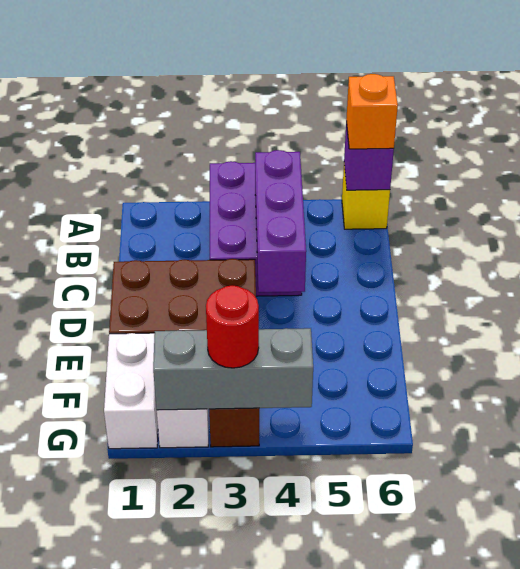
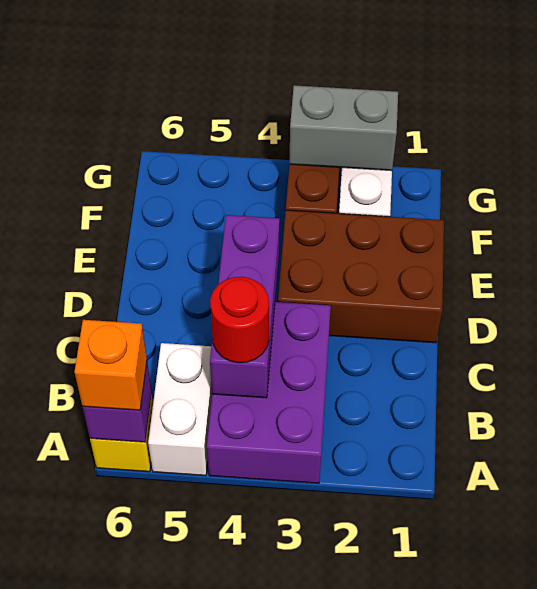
white 1x2 brick [104,333,158,449] -> white 1x2 brick moved to [148,343,212,476]
grey 1x3 brick [153,328,313,410] -> grey 1x2 brick [289,85,398,171]
red 1x1 round brick [206,286,259,368] -> red 1x1 round brick moved to [210,277,269,363]

